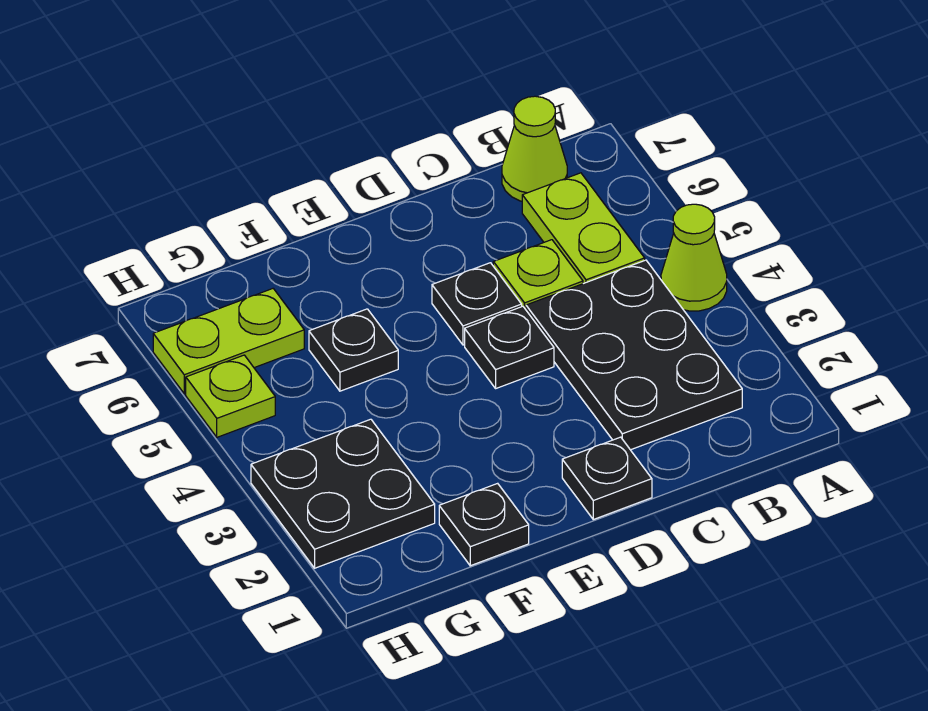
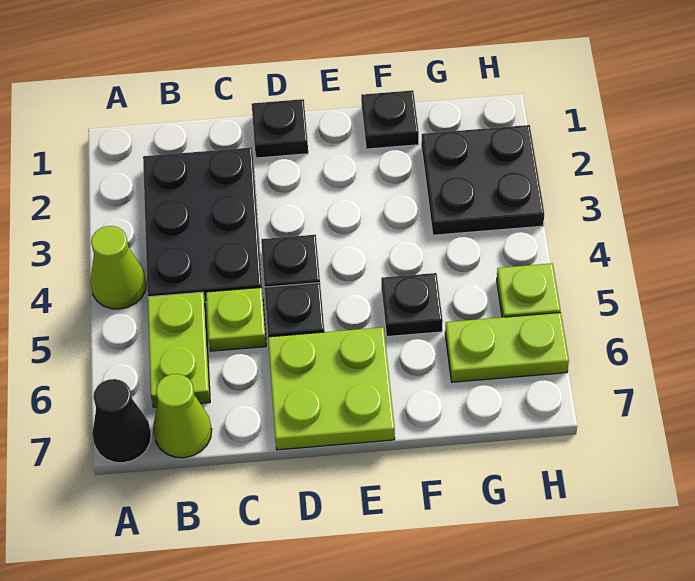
none -> black 1x1 cone [92,379,151,463]
none -> lime 2x2 plate [268,327,395,450]

